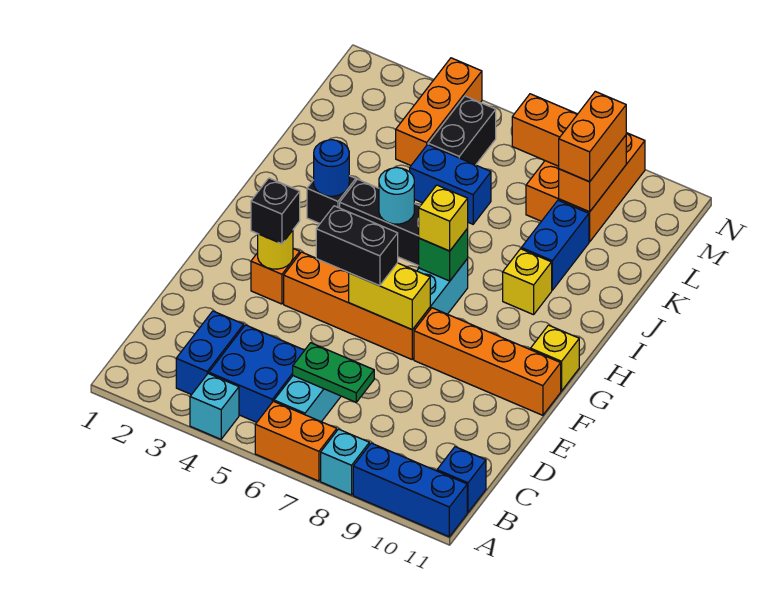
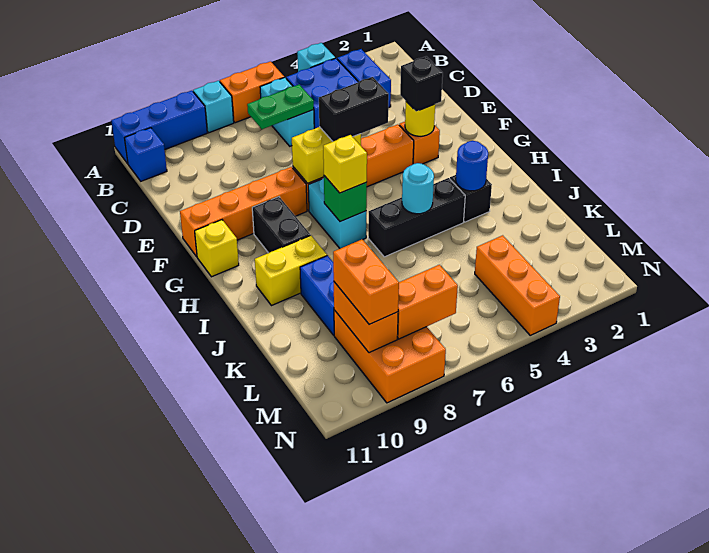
yellow 1x1 brick [503,249,552,315] -> yellow 1x2 brick [255,235,327,306]
blue 1x2 brick [410,145,491,224] -> none
black 1x2 brick [428,96,496,165] -> black 1x2 brick moved to [252,197,310,253]

